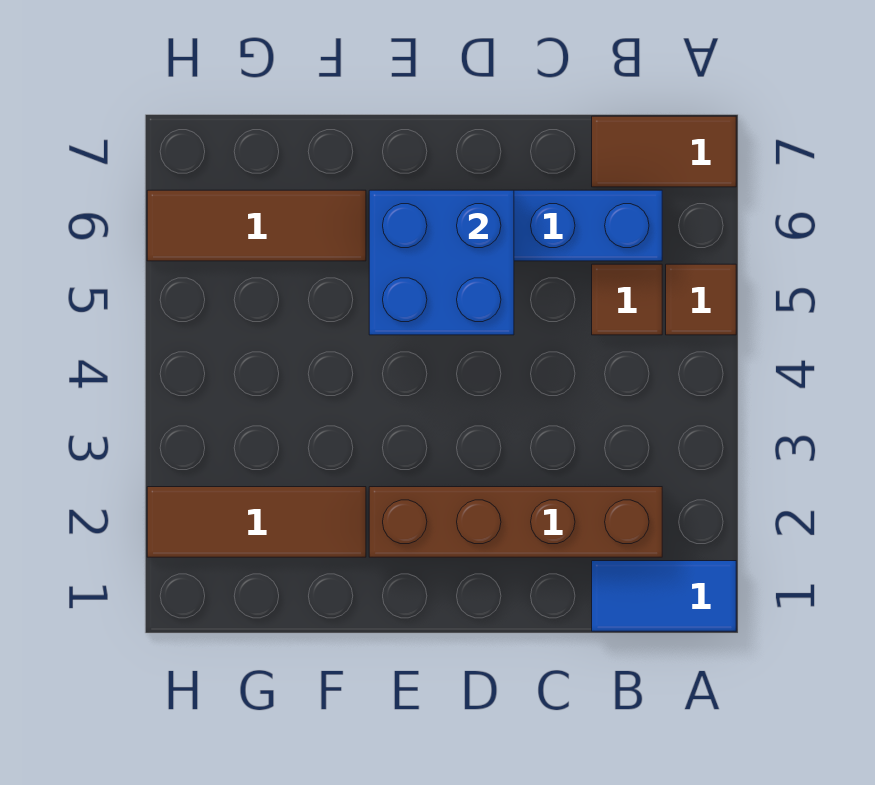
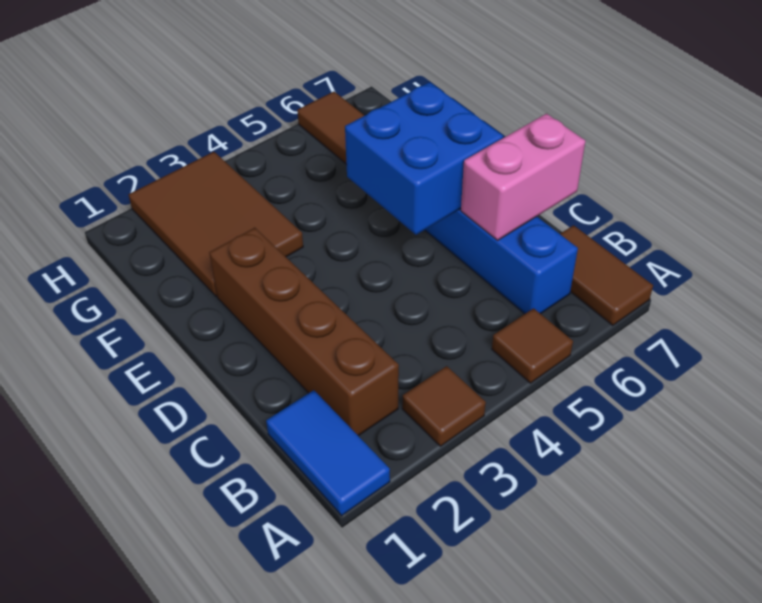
brown 1x1 tile [592,264,662,335] -> brown 1x1 tile moved to [402,366,486,446]
none -> pink 1x2 brick [461,114,585,240]
brown 1x3 tile [147,487,366,557] -> brown 2x3 tile [129,152,303,296]

